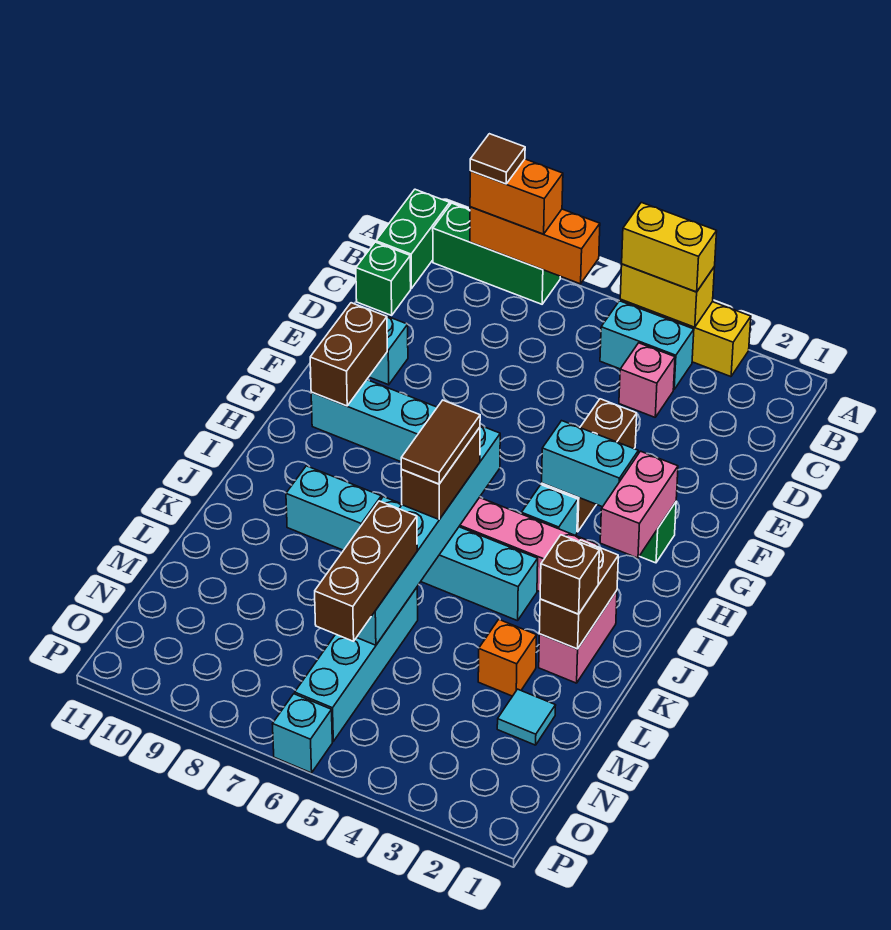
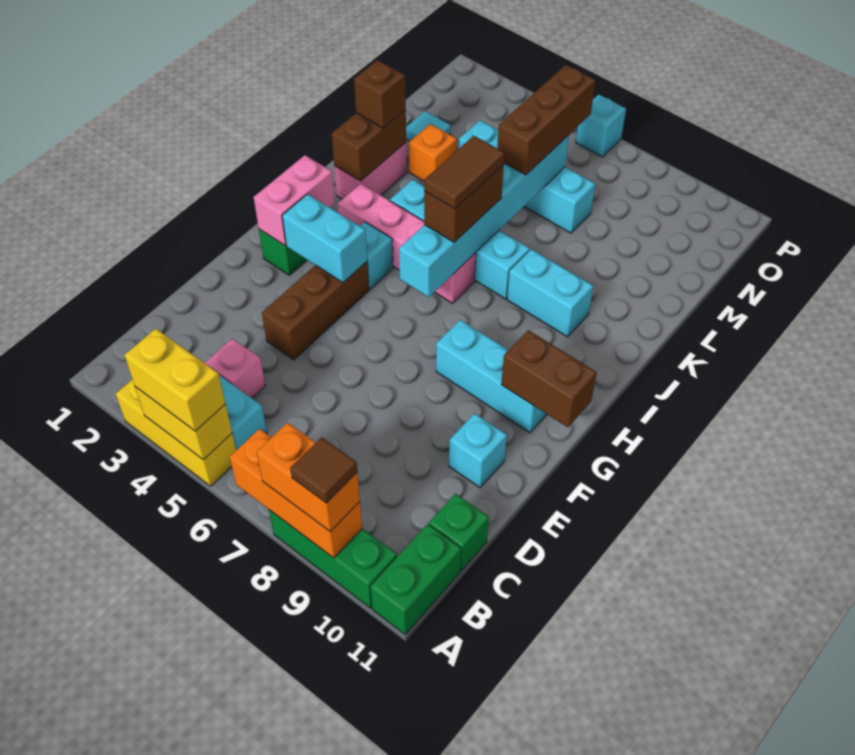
brown 1x2 brick [310,303,387,406] -> brown 1x2 brick turned to [501,330,597,427]
cyan 1x4 brick [295,588,418,741] -> cyan 1x4 brick turned to [459,120,595,233]

